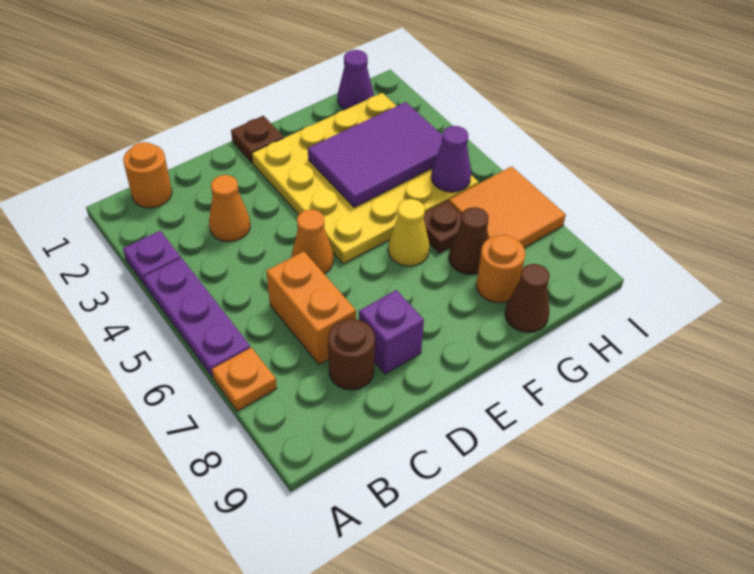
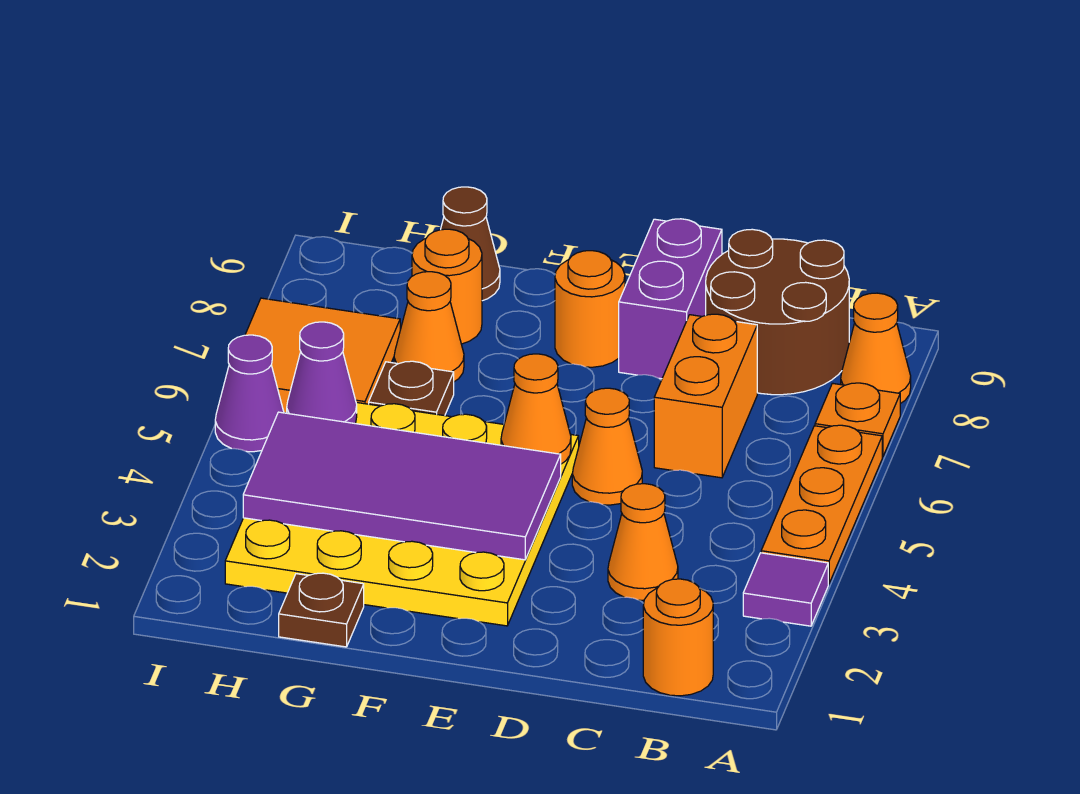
purple 1x1 plate [123,231,181,286] -> purple 1x1 tile [743,553,828,626]
purple 1x3 plate [144,258,250,378] -> orange 1x3 plate [761,425,882,584]
none -> orange 1x1 cone [841,293,911,404]
brown 1x1 round brick [328,319,375,390] -> brown 2x2 round brick [706,229,849,395]
purple 1x1 brick [359,290,424,374] -> purple 1x2 brick [619,219,722,379]
brown 1x1 plate [231,116,284,163] -> brown 1x1 plate moved to [279,573,364,647]
none -> orange 1x1 cone [501,354,571,464]
none -> orange 1x1 round brick [555,251,625,367]
purple 2x3 tile [308,102,442,207] -> purple 2x4 tile [243,412,561,560]
yellow 1x1 cone [388,199,430,266] -> none
brown 1x1 cone [449,207,489,274] -> orange 1x1 cone [394,272,464,382]
purple 1x1 cone [338,50,374,110] -> purple 1x1 cone moved to [215,335,284,452]

